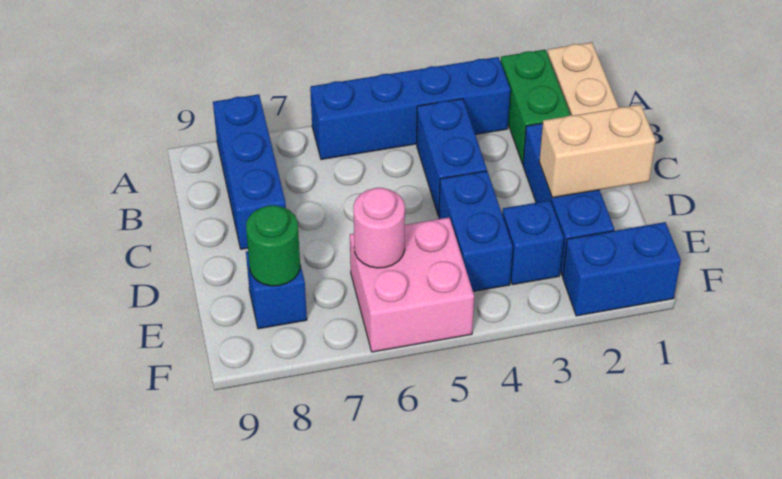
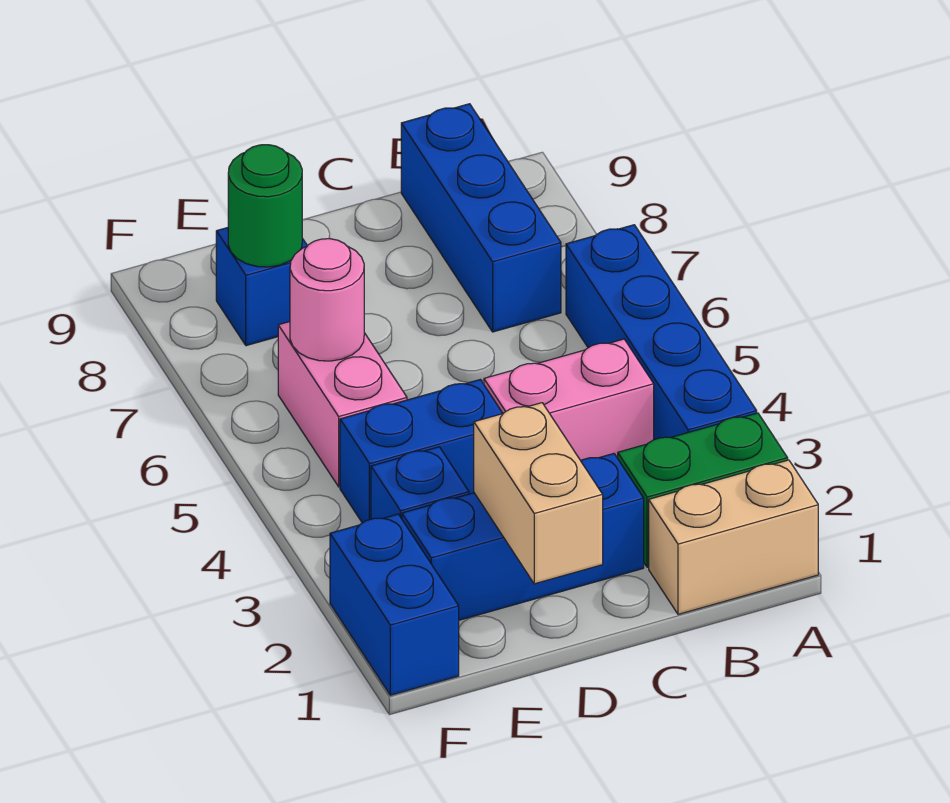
blue 1x3 brick [213,94,286,249] -> blue 1x3 brick turned to [401,104,561,332]
blue 1x2 brick [417,99,487,216] -> pink 1x2 brick [484,339,654,461]
pink 2x2 brick [350,217,474,352] -> pink 1x2 brick [278,322,407,487]

